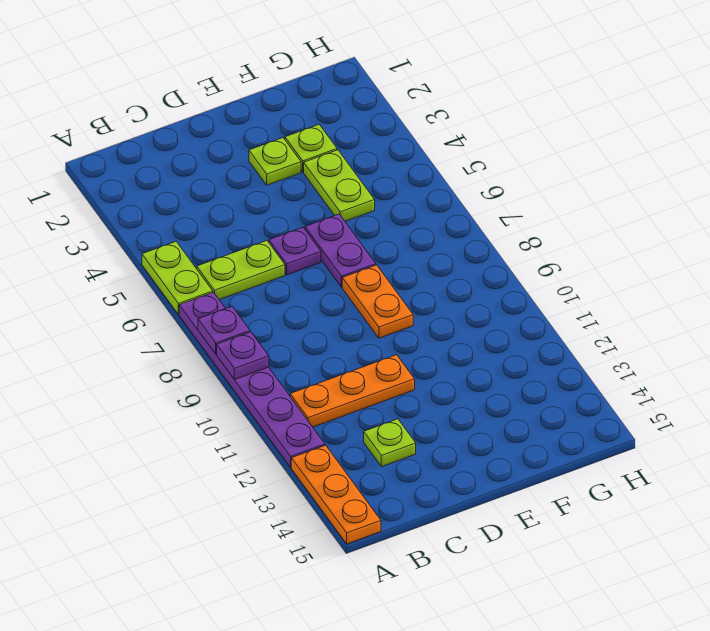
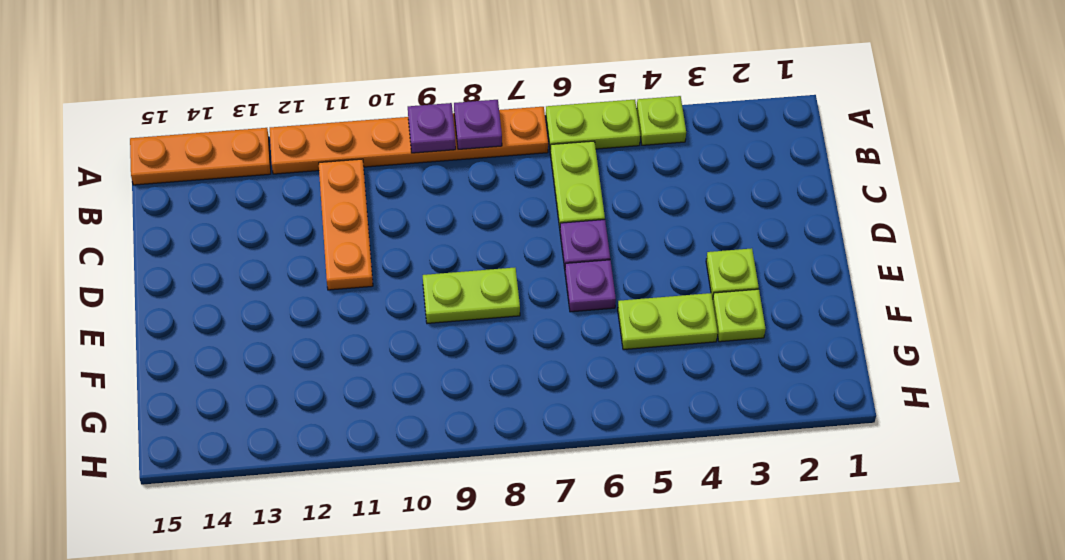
purple 1x6 plate [179,292,325,467] -> orange 1x6 plate [270,107,548,174]
lime 1x1 plate [364,419,416,467] -> lime 1x1 plate moved to [637,96,686,145]
purple 1x2 plate [305,214,376,287] -> purple 1x1 plate [565,260,616,312]
orange 1x2 plate [342,265,413,338] -> lime 1x2 plate [423,268,520,323]

